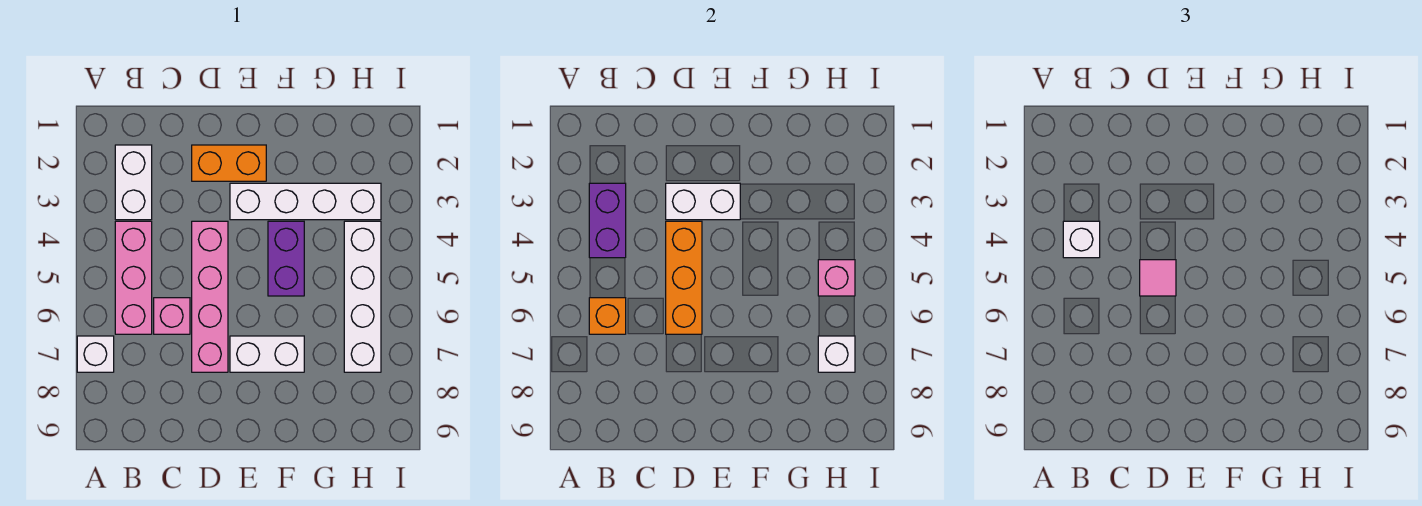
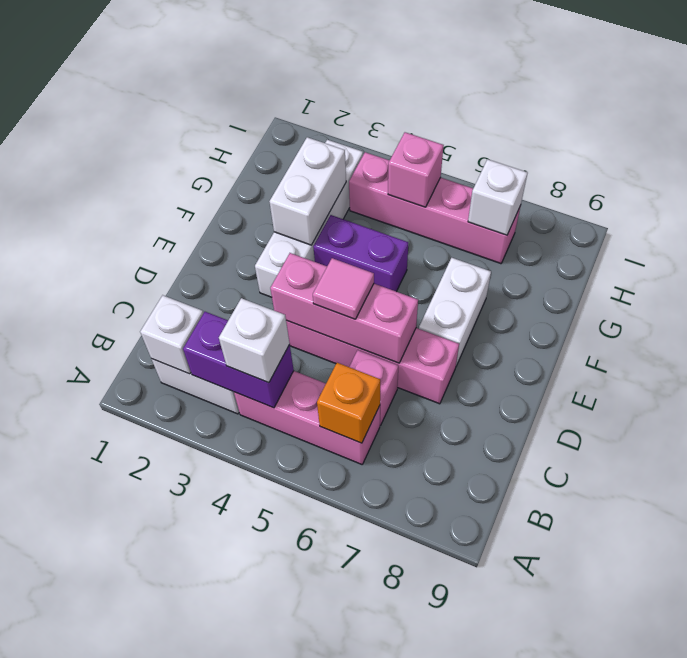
white 1x1 brick [77,336,114,372] -> white 1x1 brick moved to [140,295,203,374]
orange 1x2 brick [192,145,266,181] -> none
white 1x2 brick [666,183,740,220] -> white 1x2 brick moved to [269,137,346,245]
orange 1x3 brick [666,221,702,334] -> pink 1x3 brick [270,253,418,363]
white 1x4 brick [344,221,381,372] -> pink 1x4 brick [349,152,520,264]

